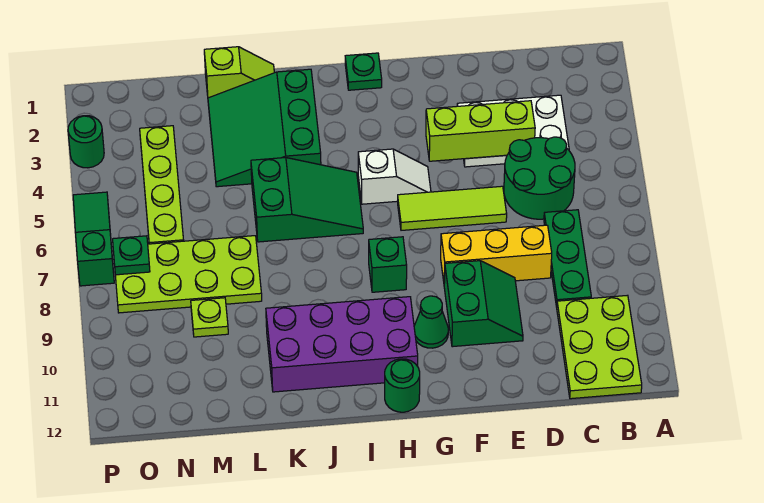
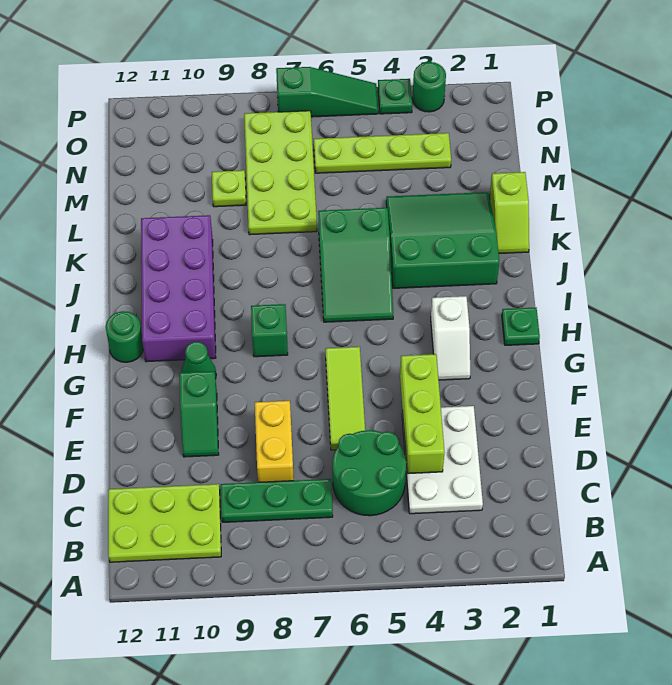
yellow 1x3 brick [441,225,552,283] -> yellow 1x2 brick [255,401,294,482]
green 2x2 slope [444,261,523,347] -> green 1x2 slope [180,371,219,457]
white 1x2 slope [358,149,431,204] -> white 1x2 slope moved to [431,296,470,380]
green 1x1 plate [113,236,150,275] -> green 1x1 plate moved to [378,79,412,114]

